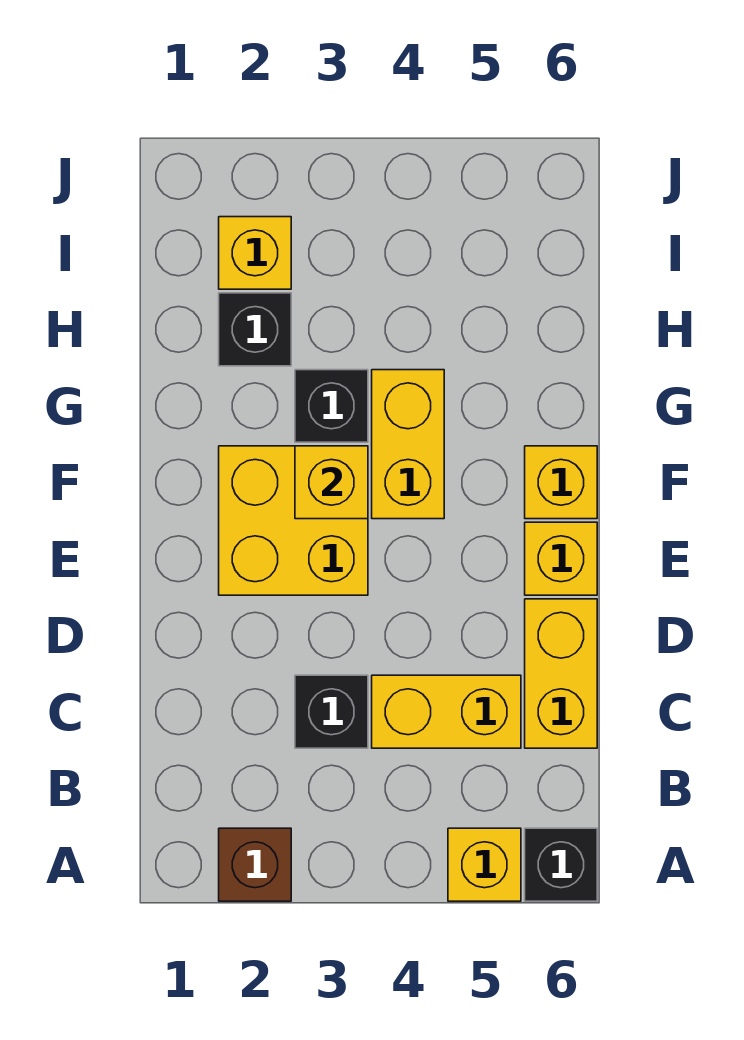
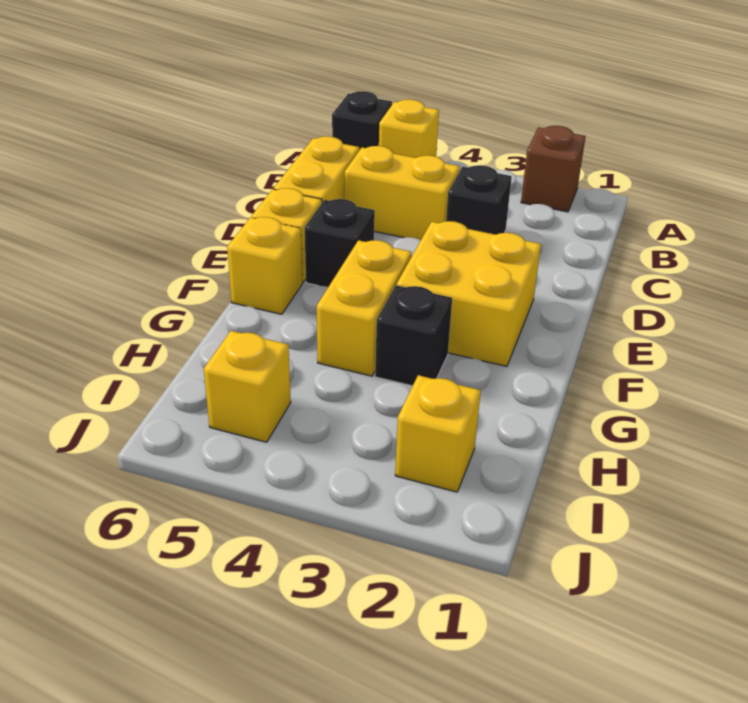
yellow 1x1 brick [295,446,368,519] -> yellow 1x1 brick moved to [204,331,291,442]
black 1x1 brick [219,293,291,366] -> black 1x1 brick moved to [305,199,375,287]

